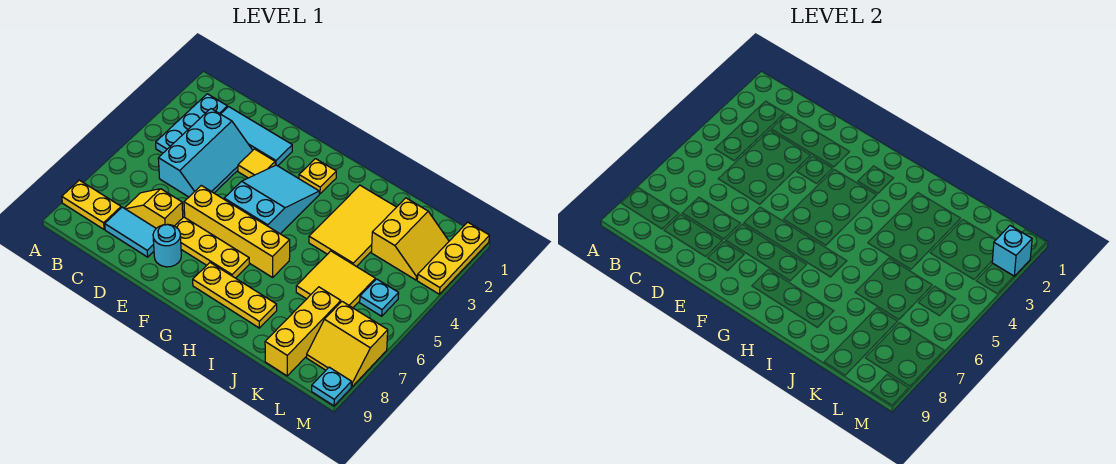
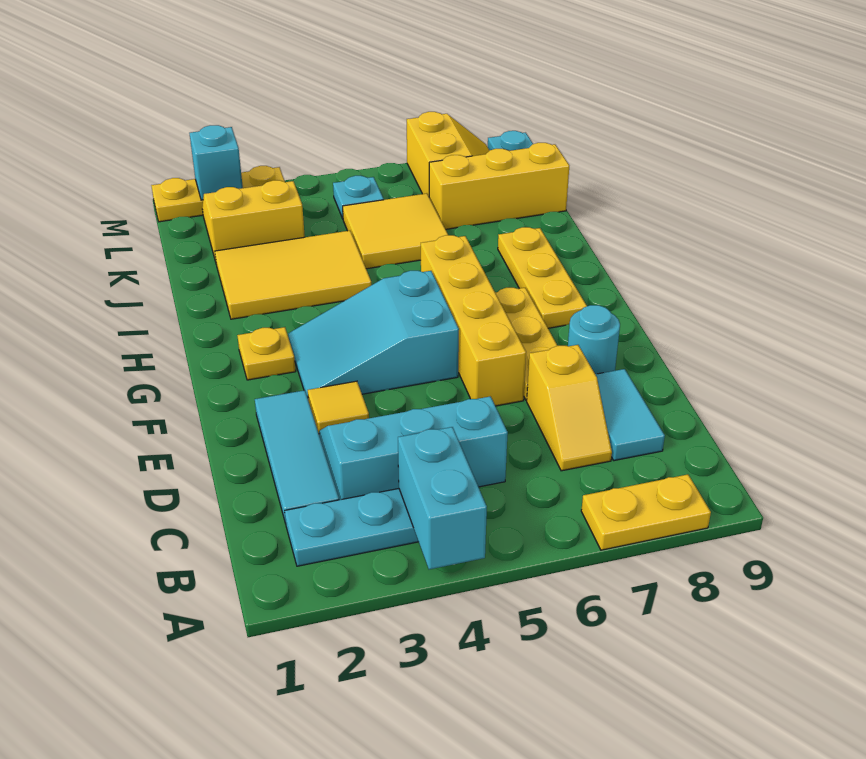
none -> cyan 1x2 brick [398,427,487,569]
yellow 1x2 plate [62,180,121,229] -> yellow 1x2 plate turned to [581,474,711,550]

